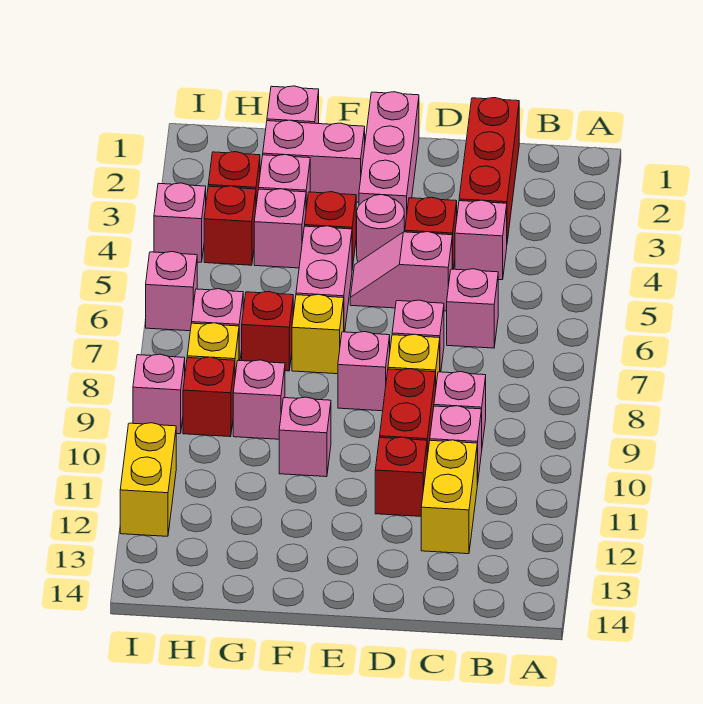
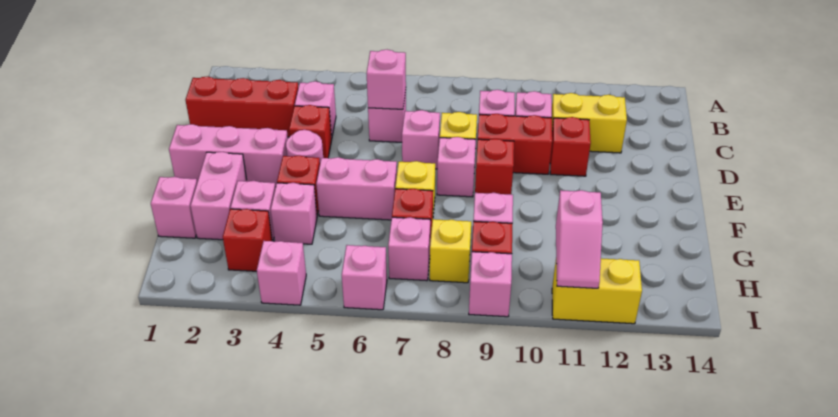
pink 1x2 slope [350,232,452,311] -> pink 1x2 slope moved to [556,190,603,288]
pink 1x1 brick [279,397,331,477] -> pink 1x1 brick moved to [367,50,406,109]
red 1x1 brick [204,186,256,265] -> red 1x1 brick moved to [475,139,514,194]

